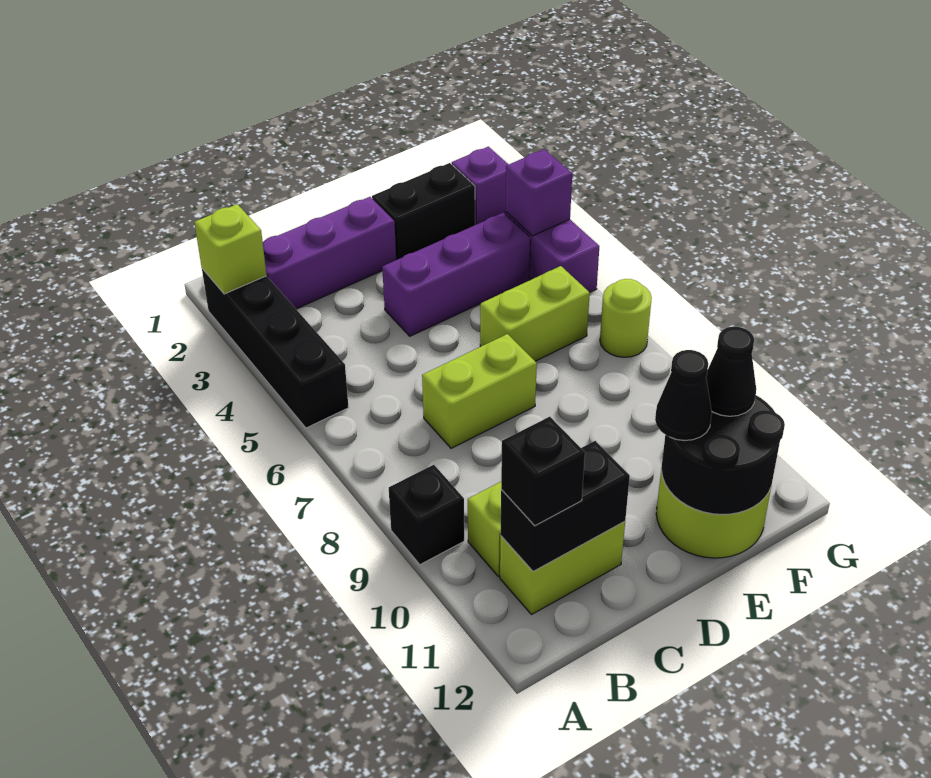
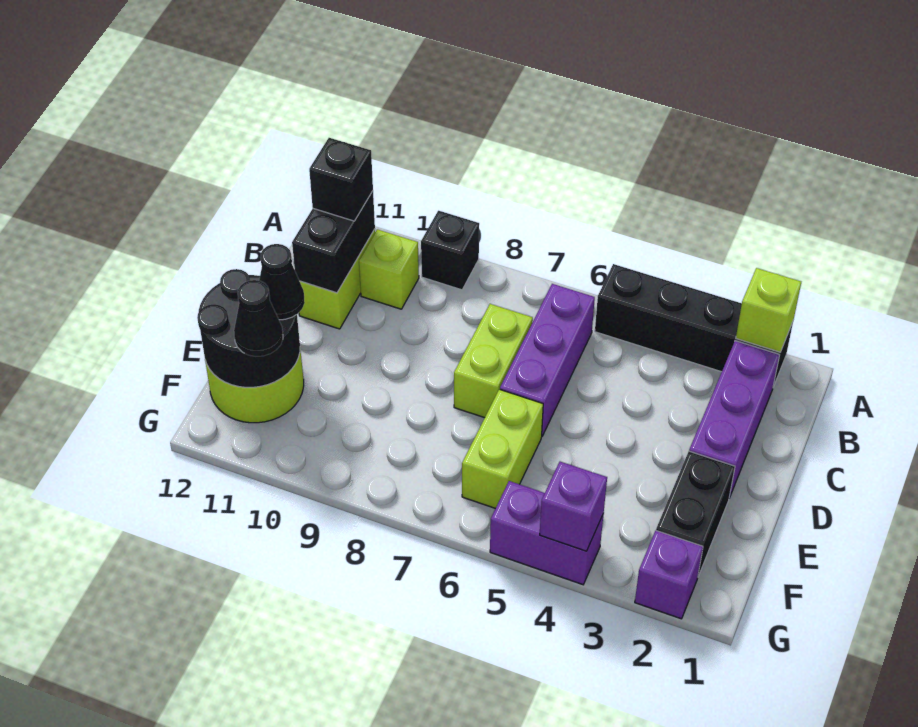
purple 1x3 brick [382,213,530,336] -> purple 1x3 brick moved to [500,284,595,436]
lime 1x1 round brick [600,279,652,357] -> none

